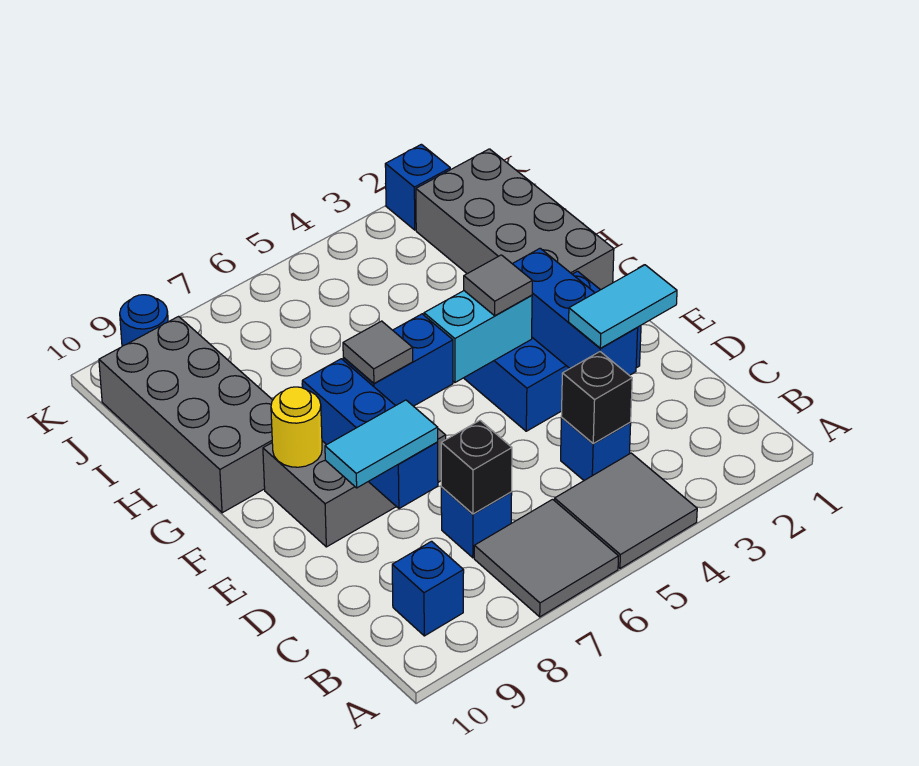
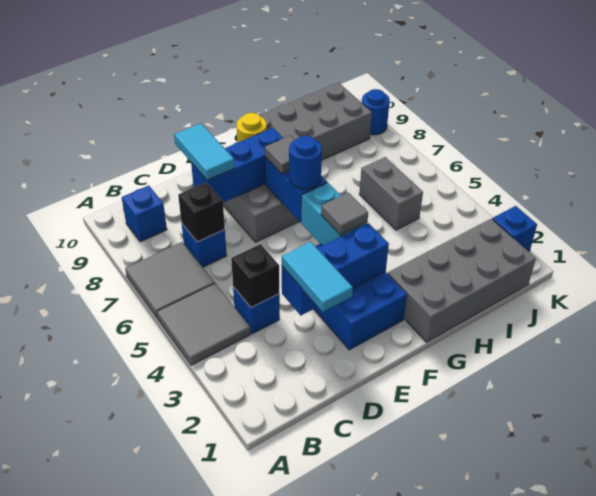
none -> blue 1x1 round brick [289,136,322,189]
none -> grey 1x2 brick [359,157,423,230]

